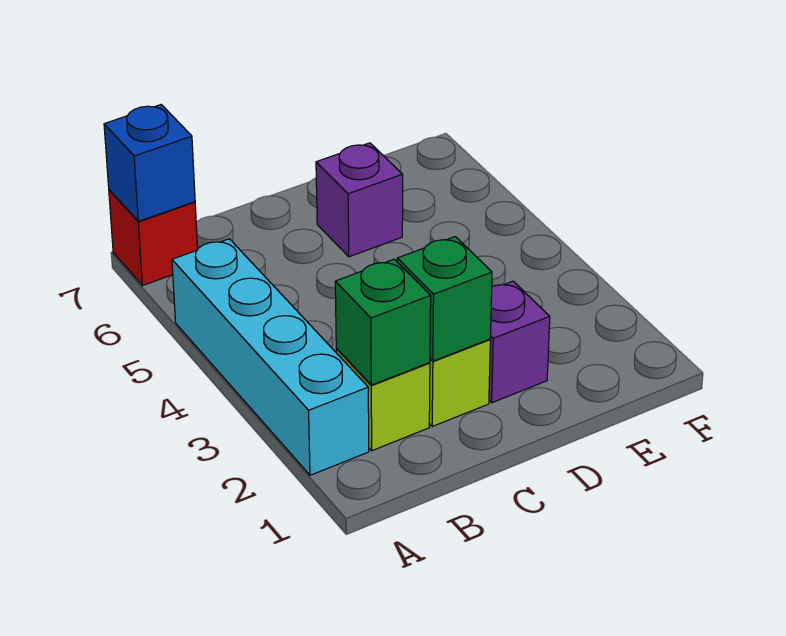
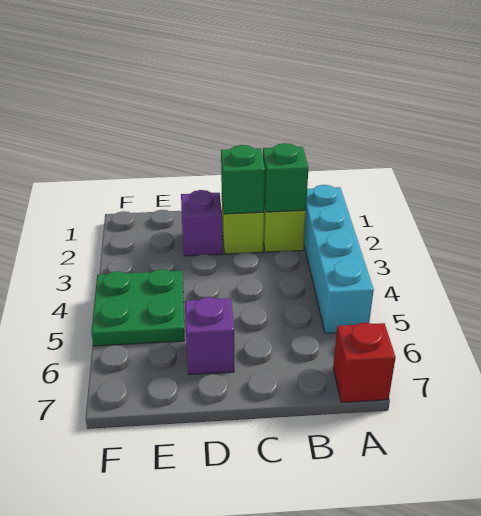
blue 1x1 brick [104,105,195,221] -> none
none -> green 2x2 plate [91,269,185,346]

